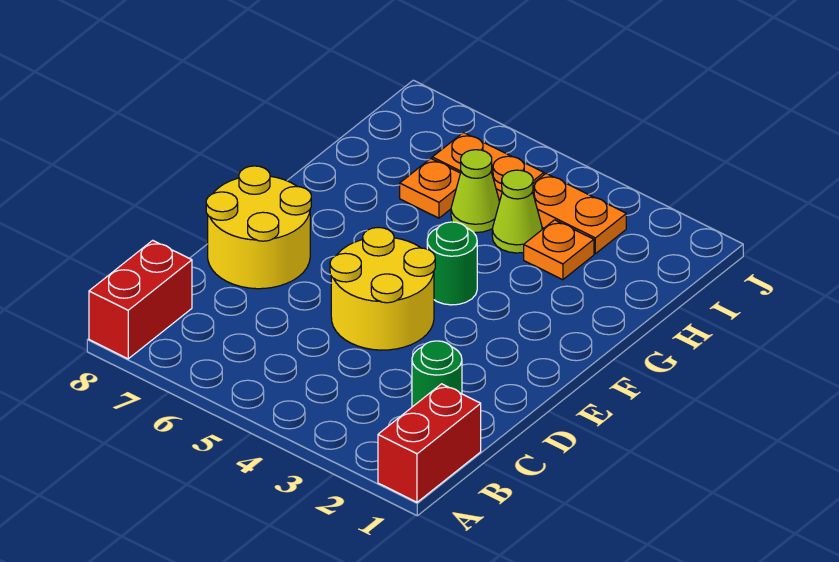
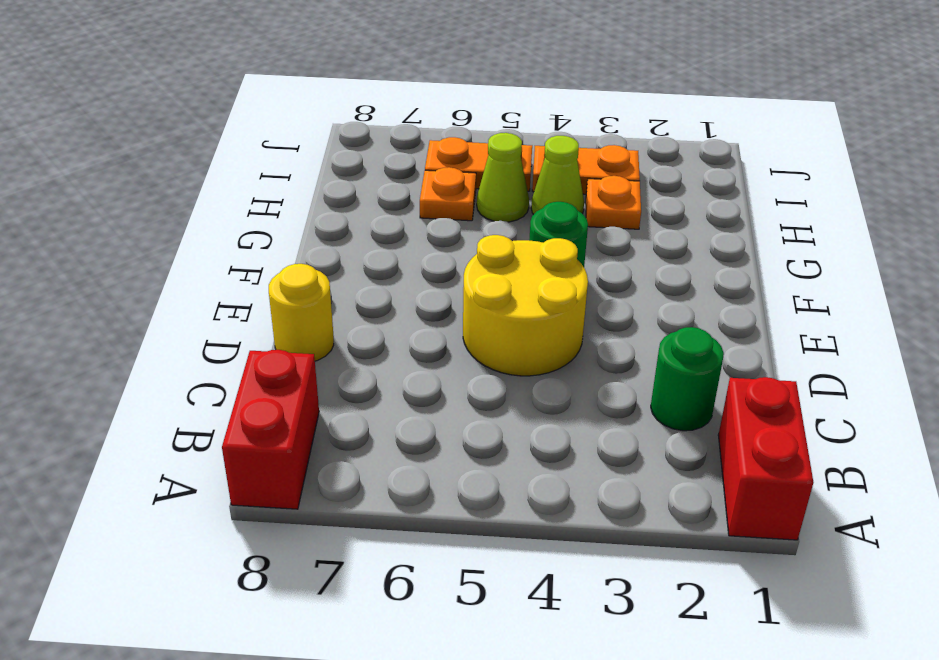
yellow 2x2 round brick [206,166,311,289] -> yellow 1x1 round brick [269,264,334,361]

